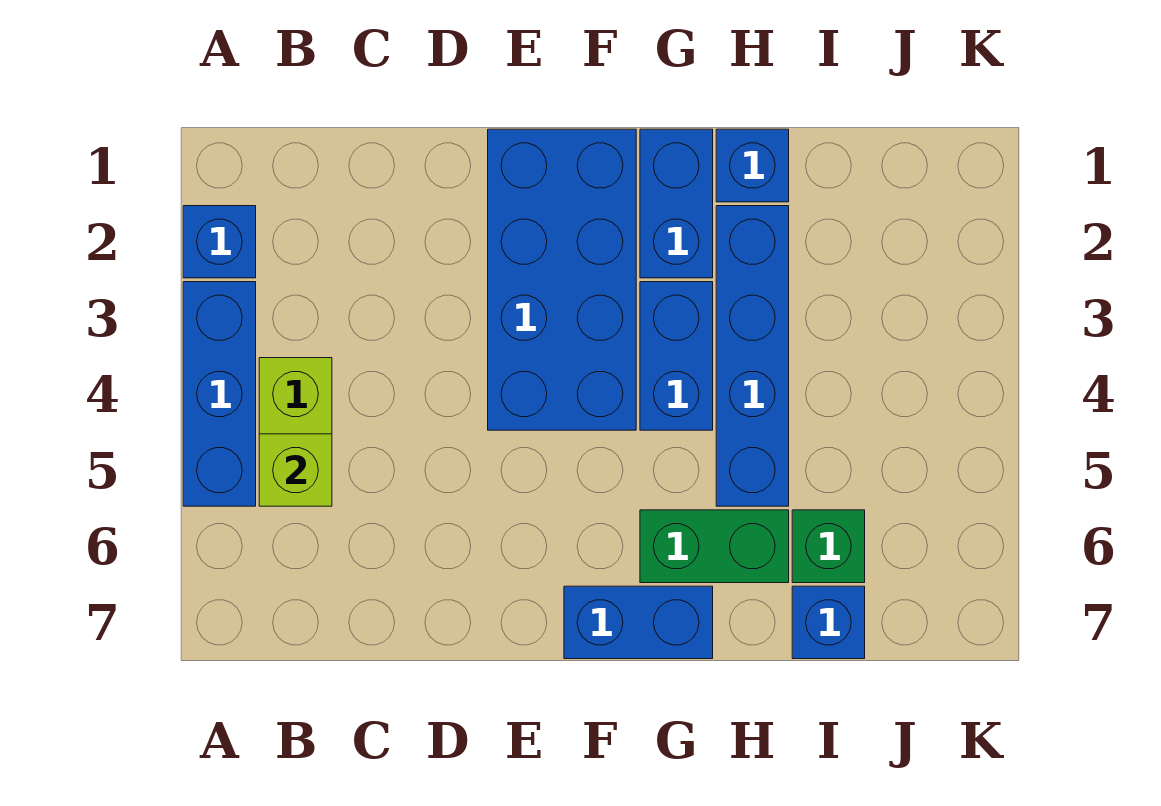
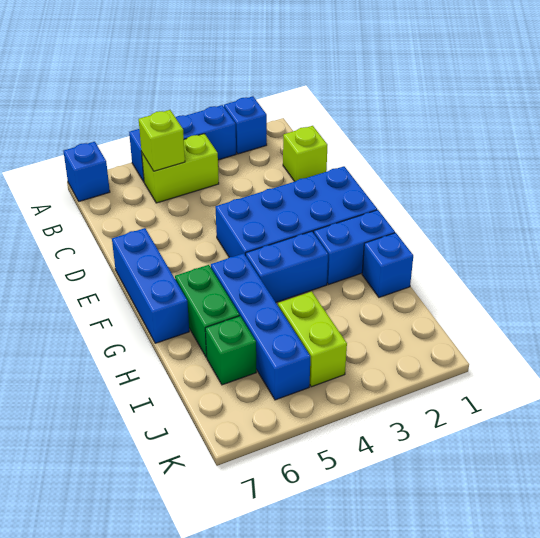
none -> lime 1x1 brick [283,126,327,181]
blue 1x2 brick [564,586,713,659] -> blue 1x3 brick [112,228,189,343]
blue 1x4 brick [716,206,789,506] -> blue 1x4 brick turned to [211,253,310,400]
none -> lime 1x2 brick [278,291,347,387]
blue 1x1 brick [792,586,865,659] -> blue 1x1 brick moved to [63,142,110,201]

